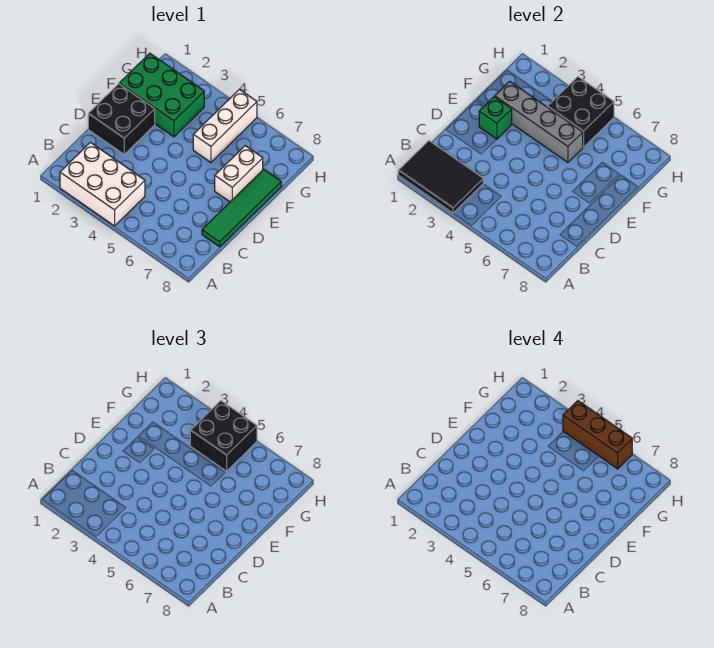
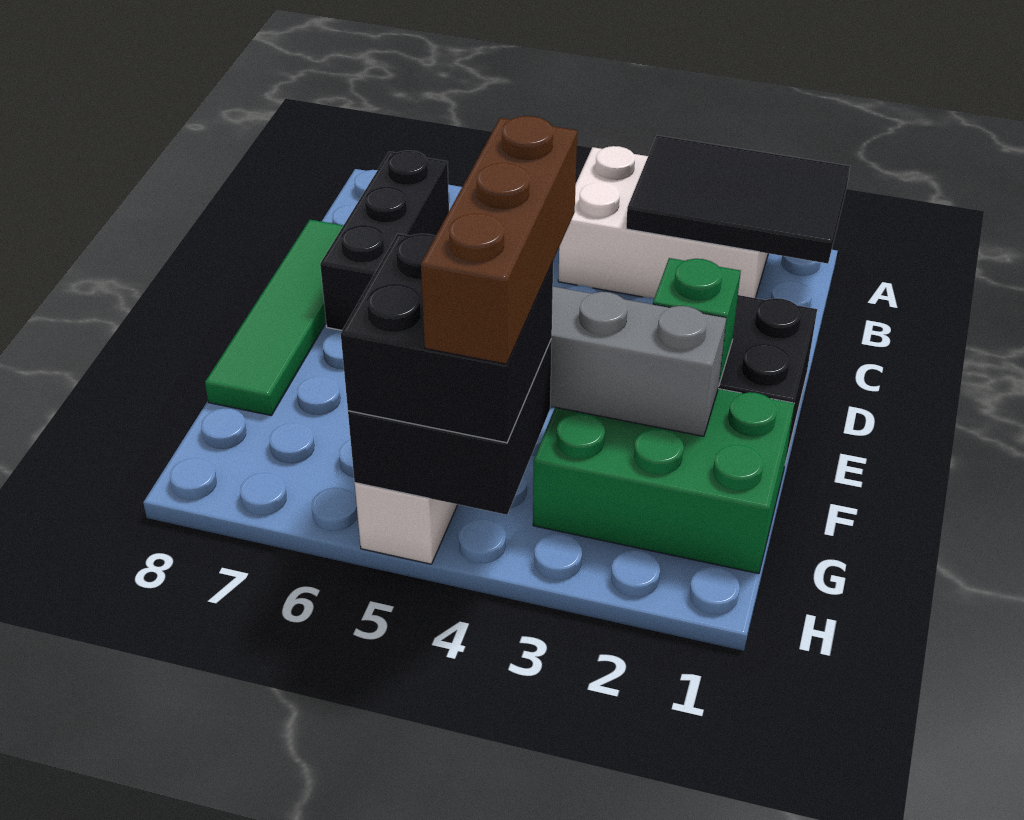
none -> black 1x3 brick [320,151,449,330]
white 1x2 brick [215,146,263,202] -> none
brown 1x3 brick [563,401,632,469] -> brown 1x3 brick turned to [421,116,577,364]

